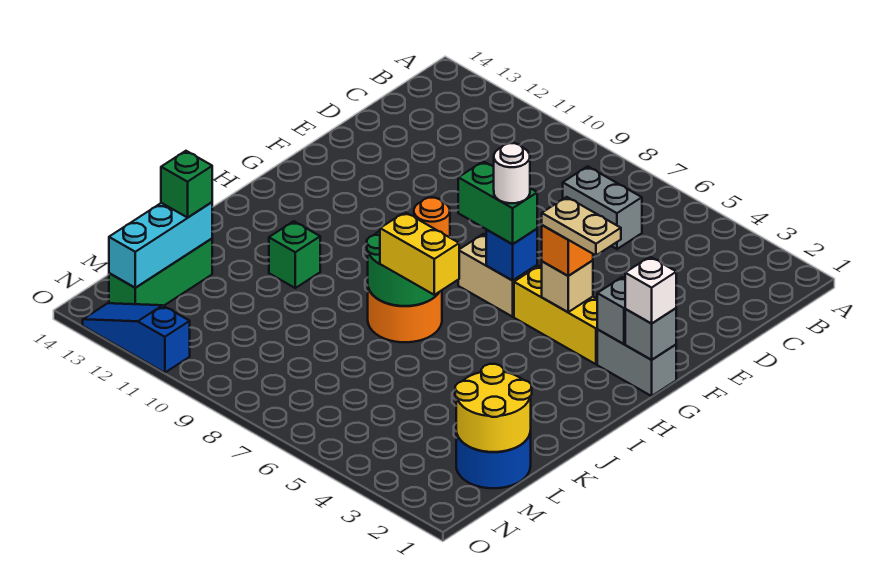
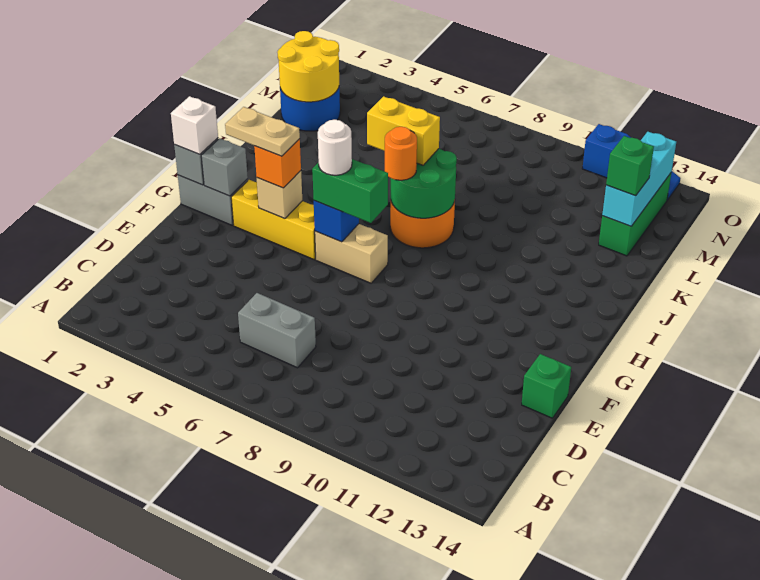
green 1x1 brick [269,221,320,288] -> green 1x1 brick moved to [522,354,571,418]

